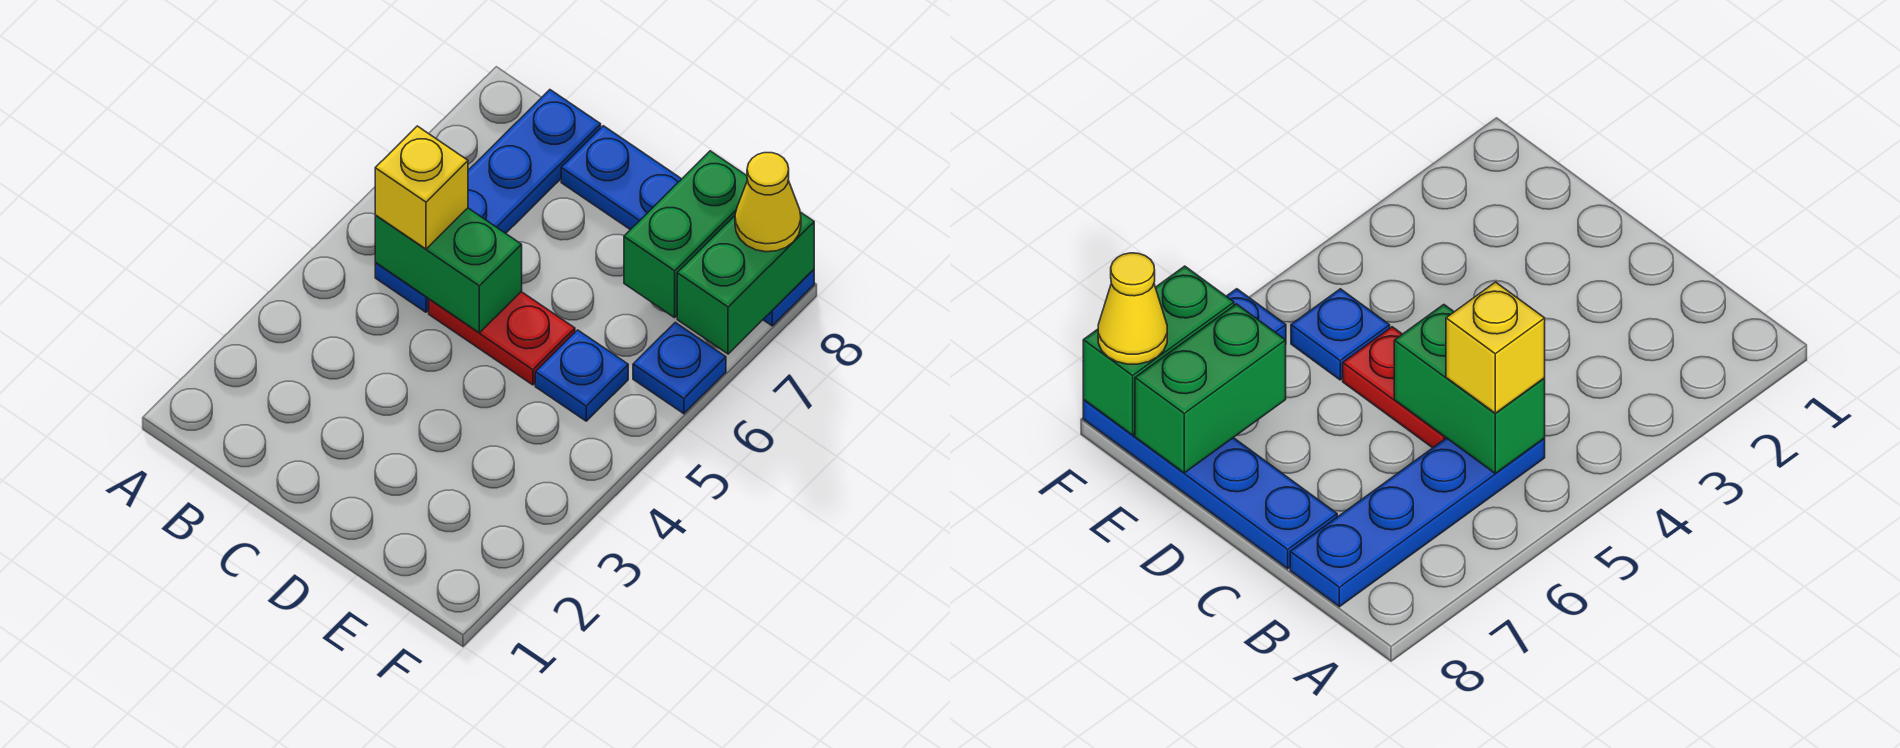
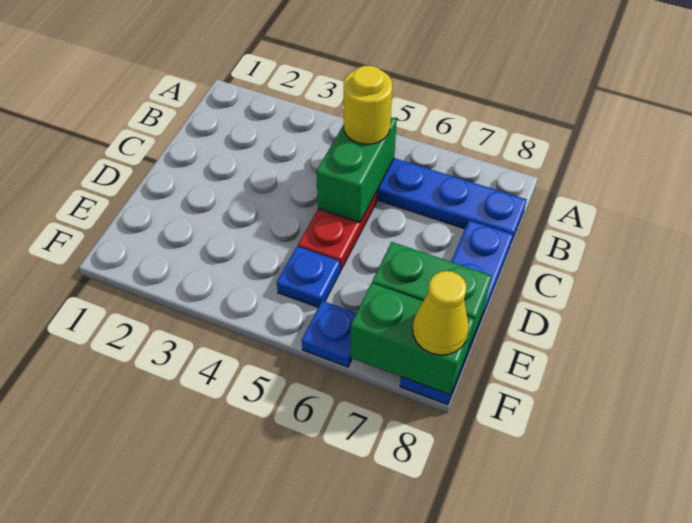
yellow 1x1 brick [375,126,468,249] -> yellow 1x1 round brick [344,65,392,144]

